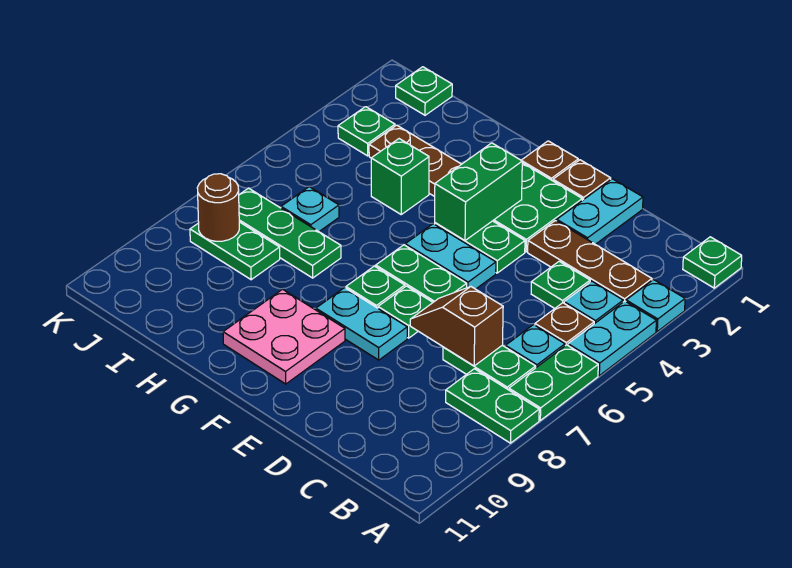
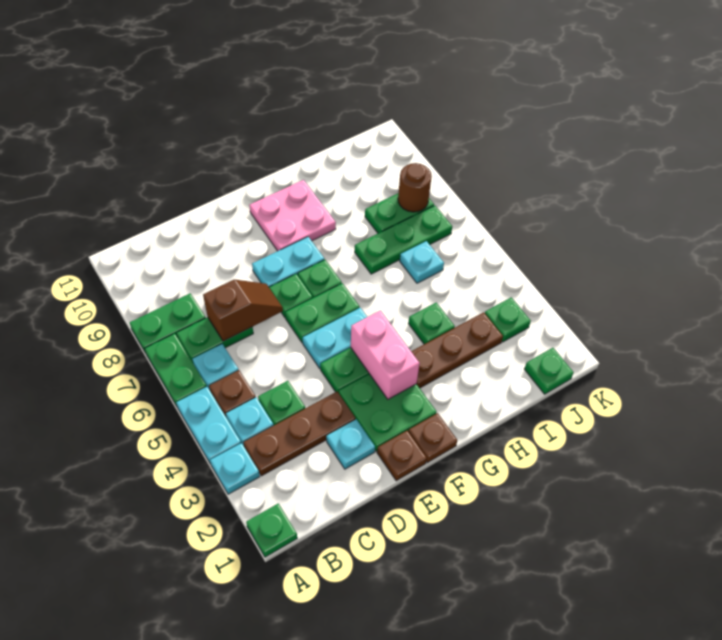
cyan 1x2 plate [557,179,643,244] -> cyan 1x1 plate [326,419,375,469]
green 1x2 brick [435,143,522,241] -> pink 1x2 brick [351,311,420,399]
green 1x1 brick [371,139,429,214] -> green 1x1 plate [408,303,455,344]

